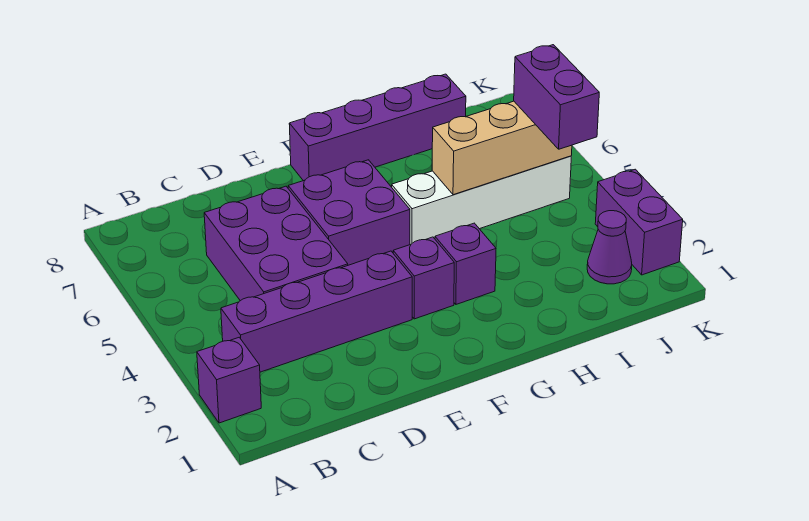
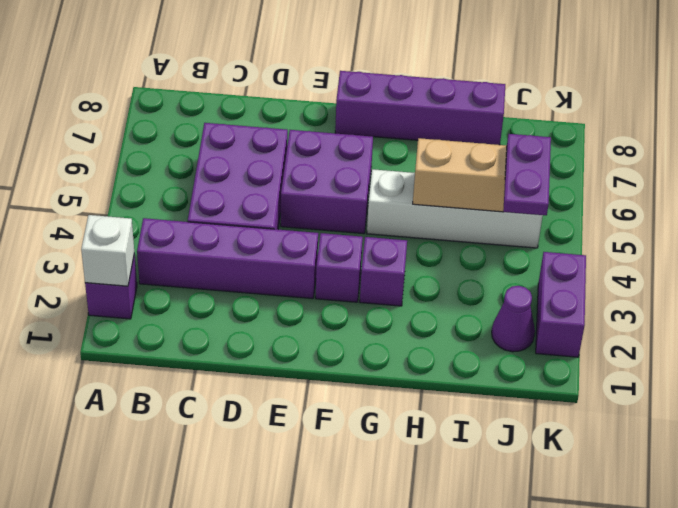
none -> white 1x1 brick [81,215,134,286]
purple 1x2 brick [514,45,599,149] -> purple 1x2 plate [503,134,551,215]

